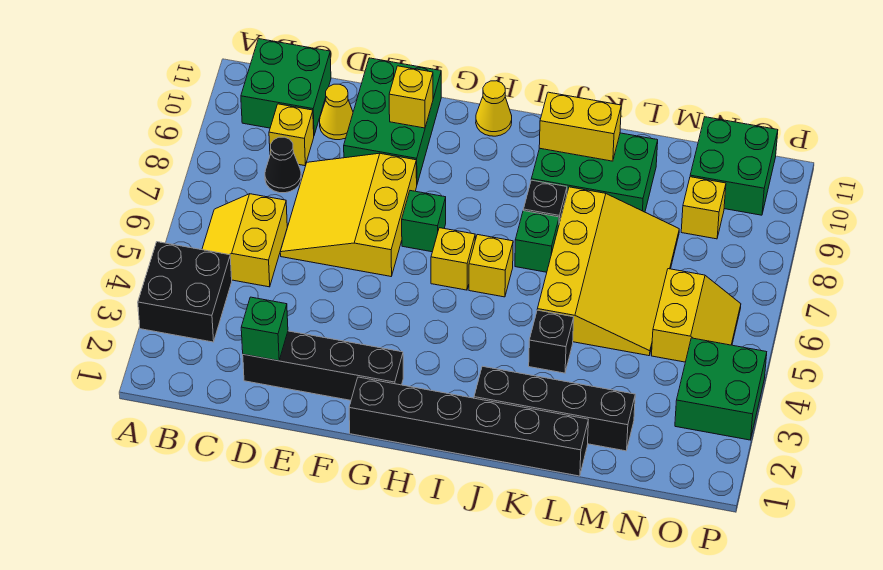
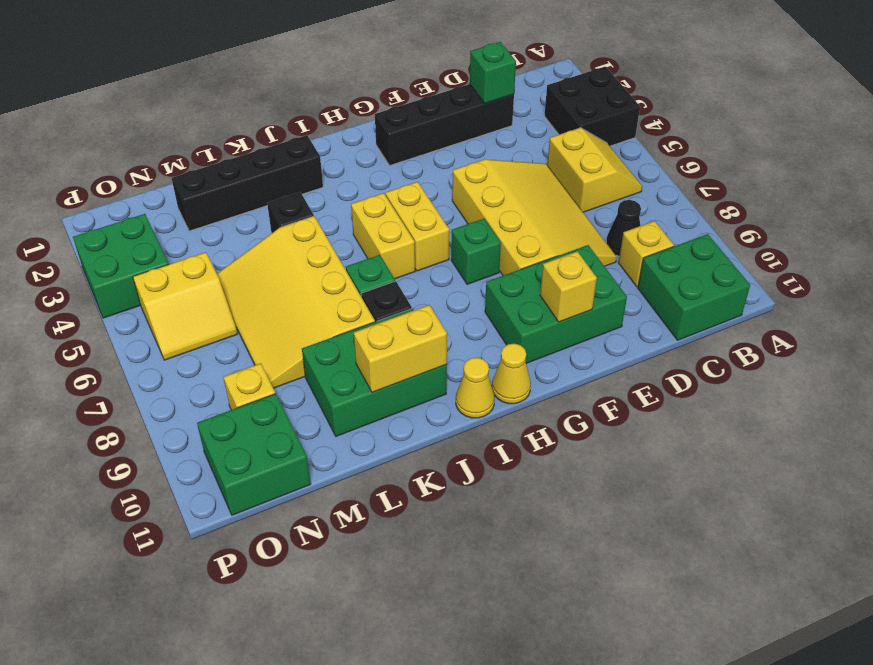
yellow 3x3 slope [280,153,417,276] -> yellow 3x4 slope [452,159,617,276]
yellow 1x1 cone [320,84,353,140] -> yellow 1x1 cone moved to [456,358,494,418]
green 2x3 brick [344,58,441,184] -> green 2x3 brick turned to [485,245,627,363]
black 1x6 brick [349,377,588,476] -> none
yellow 1x1 brick [431,228,475,290] -> yellow 1x2 brick [386,182,449,271]
yellow 1x1 brick [469,235,513,297] -> yellow 1x2 brick [351,193,415,279]
yellow 2x2 slope [651,269,741,362] -> yellow 2x2 slope turned to [133,252,237,360]

